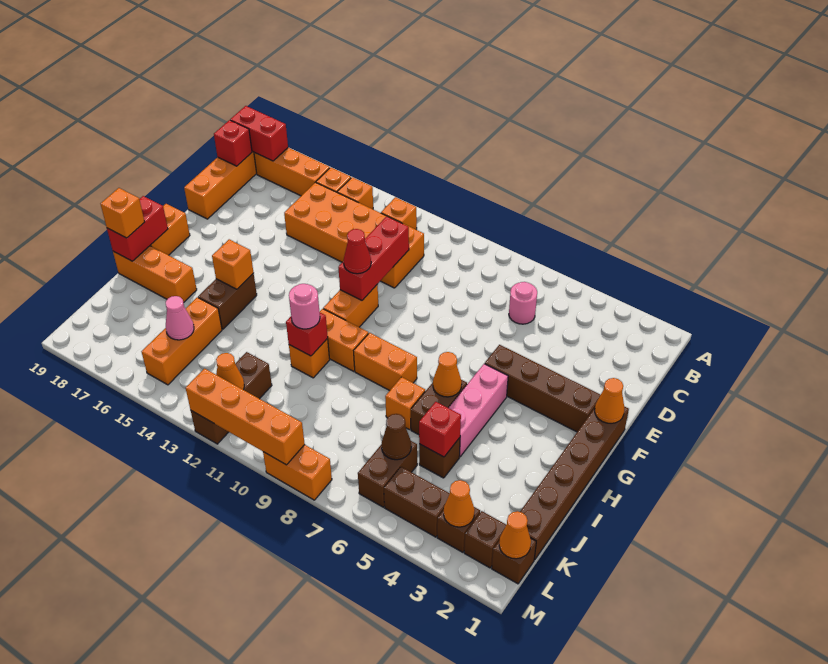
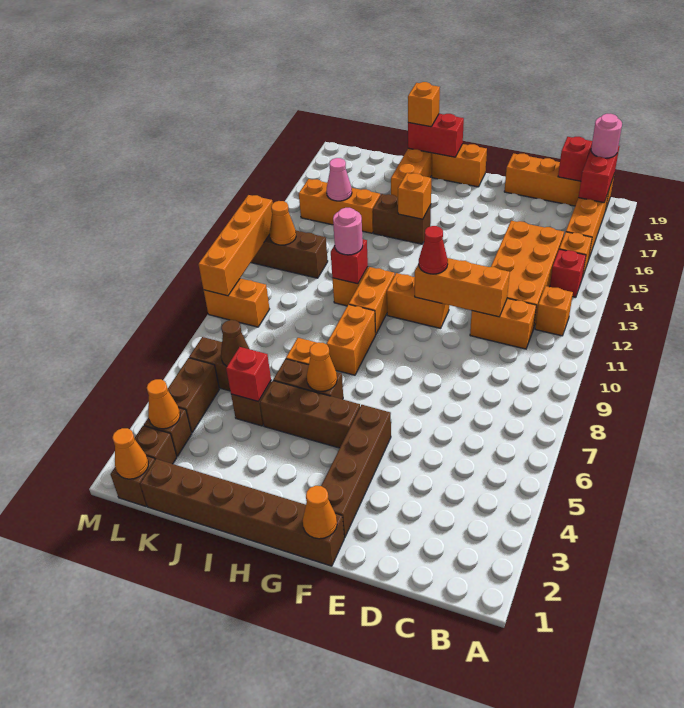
orange 1x1 brick [337,177,373,209] -> red 1x1 brick [550,249,586,297]
pink 1x1 round brick [509,282,537,324] -> pink 1x1 round brick moved to [591,114,622,158]
red 1x3 brick [338,216,409,300] -> orange 1x3 brick [415,258,510,317]
pink 1x3 brick [449,364,508,457] -> brown 1x3 brick [260,381,360,448]
orange 1x2 brick [263,445,332,500] -> orange 1x2 brick turned to [204,278,269,327]

